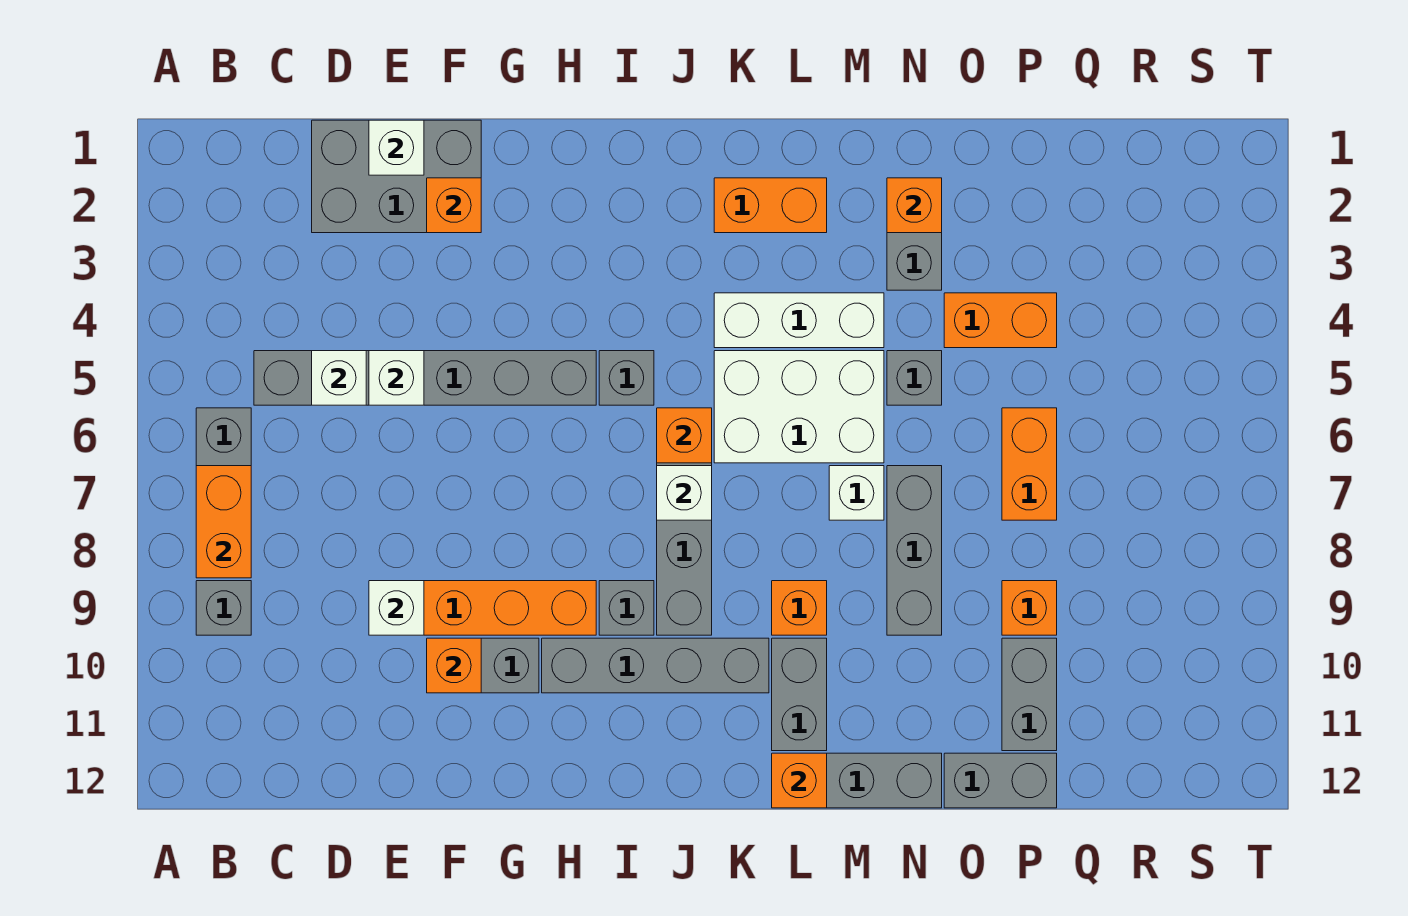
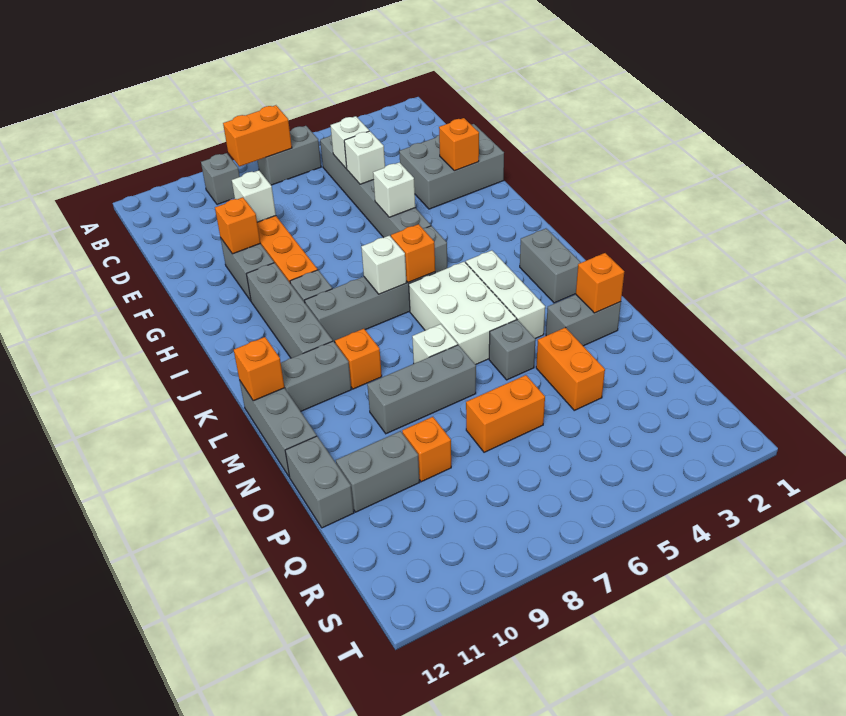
grey 2x3 brick [312,120,481,233] -> grey 2x3 brick turned to [399,124,504,209]
white 1x1 brick [369,120,424,175] -> white 1x1 brick moved to [373,162,415,217]
orange 1x2 brick [714,178,827,233] -> grey 1x2 brick [520,229,581,303]

